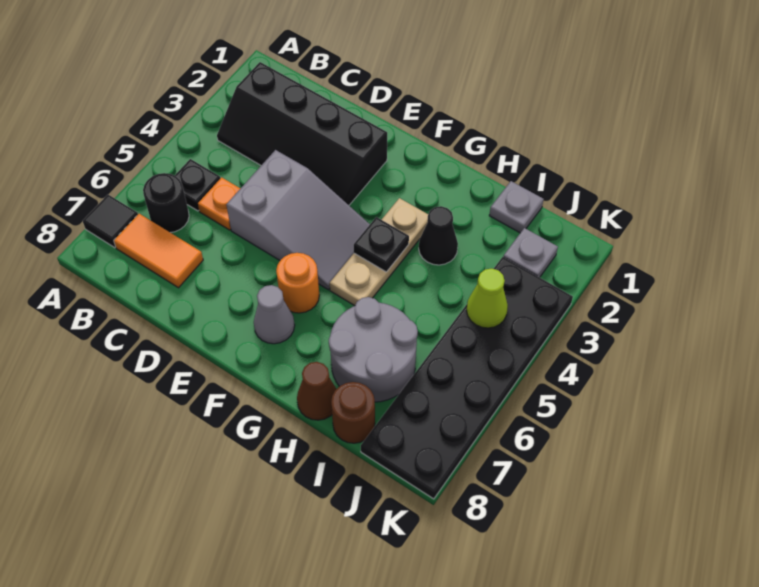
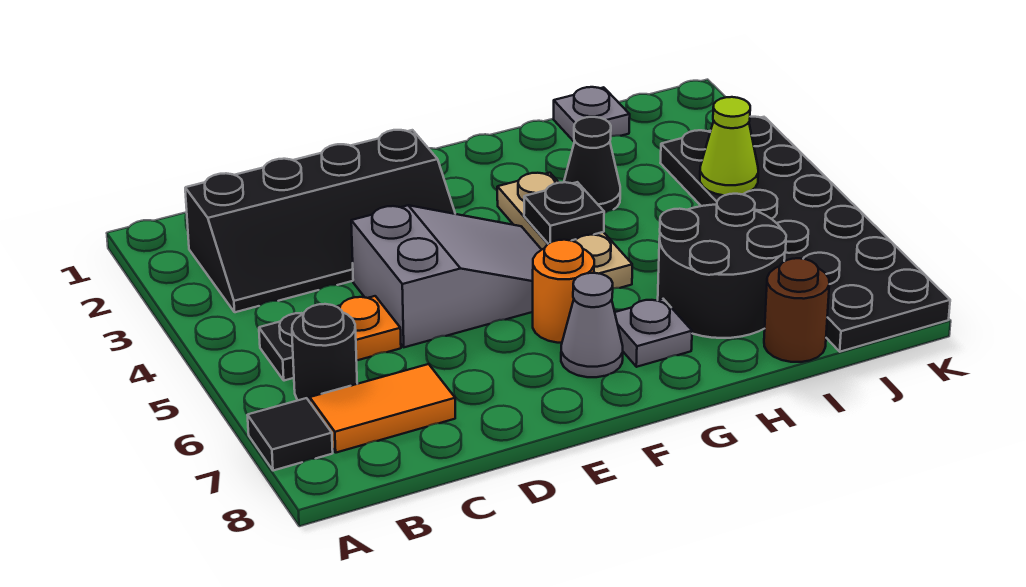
grey 2x2 round brick [329,297,418,402] -> black 2x2 round brick [658,194,786,338]
brown 1x1 cone [297,362,336,420] -> none
grey 1x1 plate [503,228,558,277] -> grey 1x1 plate moved to [615,299,692,367]

